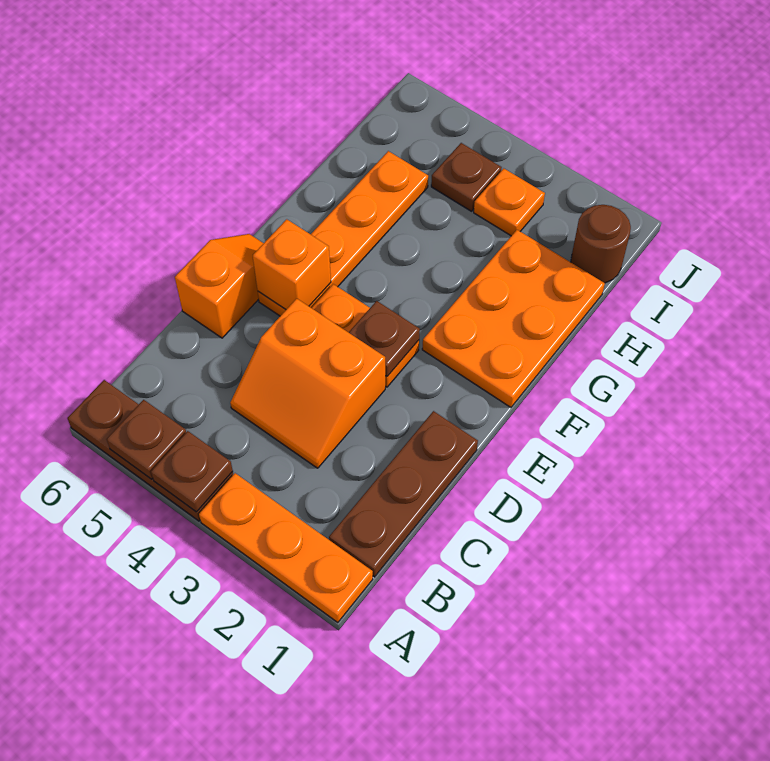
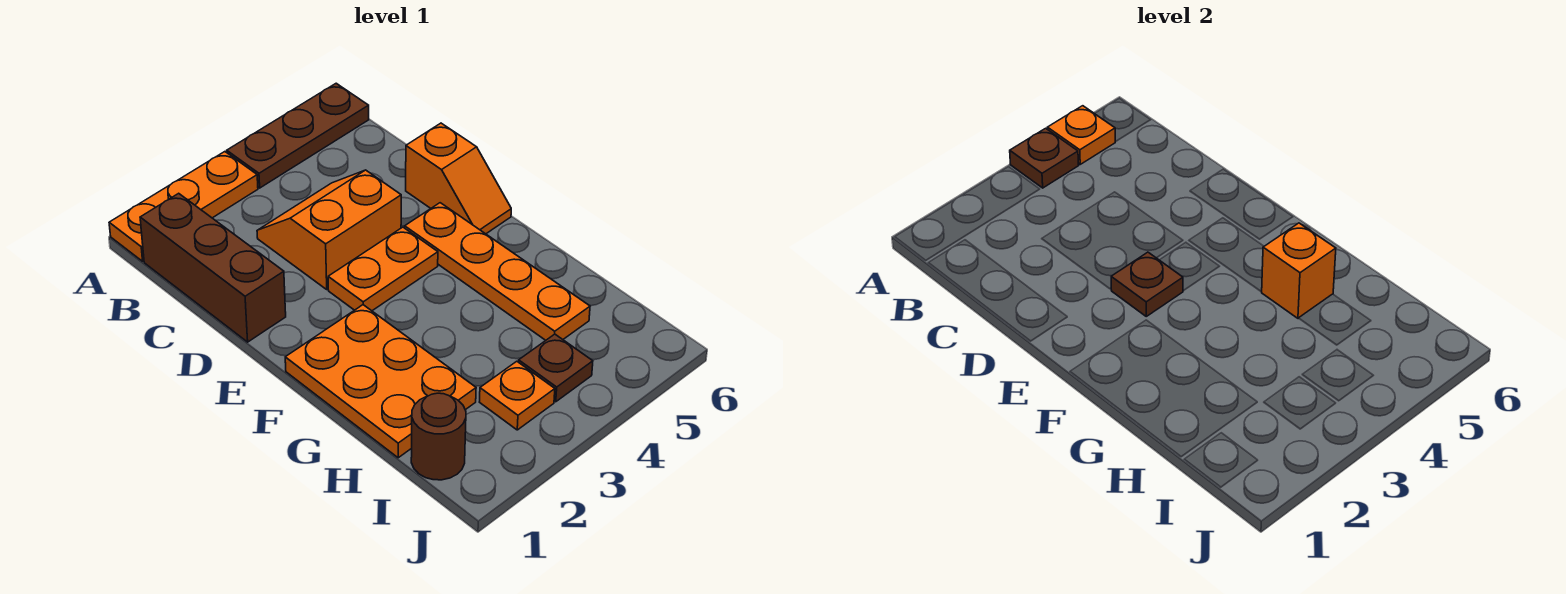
brown 1x1 plate [107,400,186,479] -> orange 1x1 plate [1047,106,1115,164]
brown 1x3 plate [329,411,478,577] -> brown 1x3 brick [140,193,286,342]
orange 1x1 brick [253,219,331,309] -> orange 1x1 brick moved to [1262,223,1336,318]

